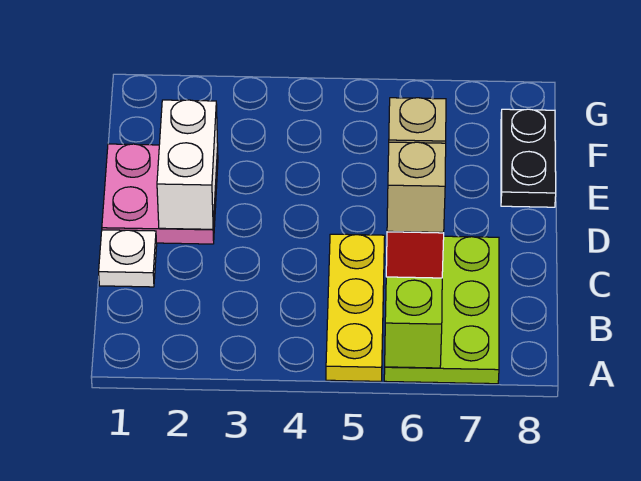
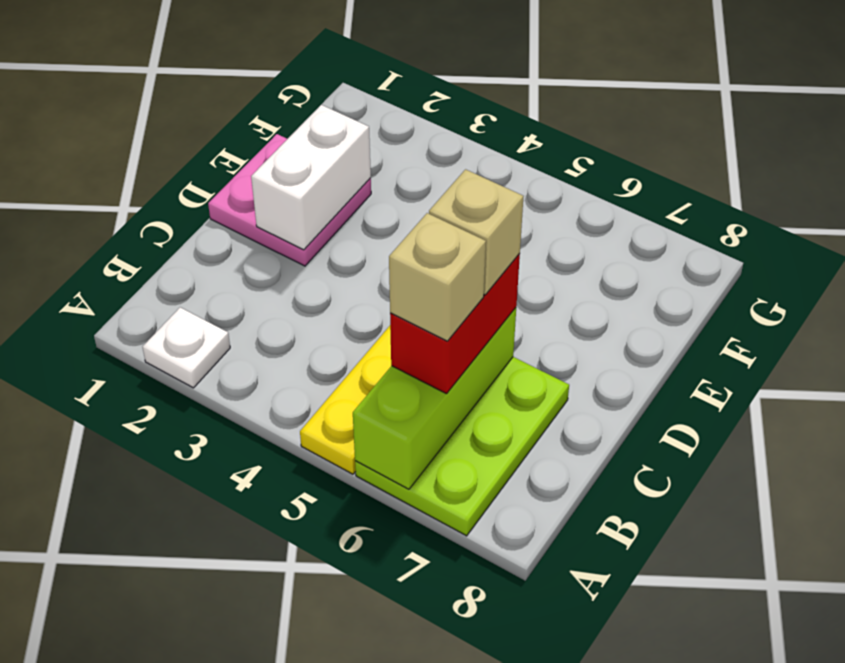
white 1x1 plate [99,230,157,287] -> white 1x1 plate moved to [143,307,230,388]
black 1x2 plate [501,109,556,207] -> none

